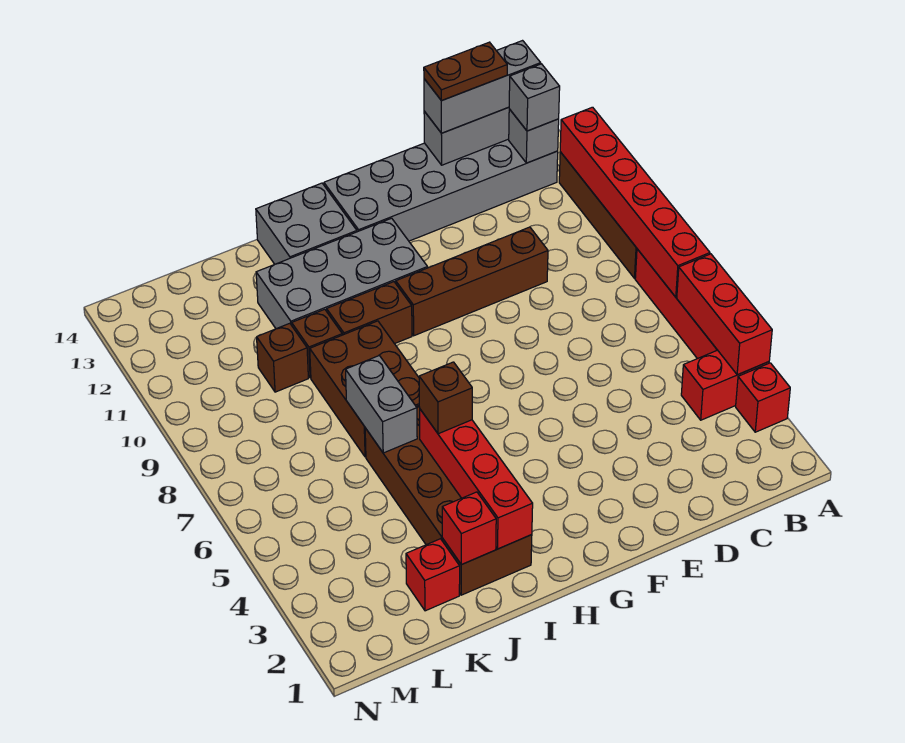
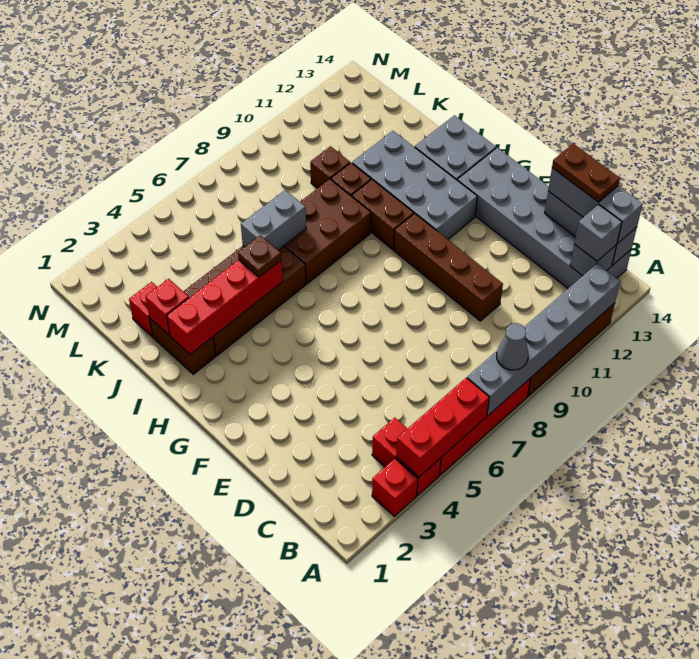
red 1x6 brick [560,107,710,297] -> grey 1x6 brick [467,264,620,416]
none -> grey 1x1 cone [497,323,528,370]
brown 1x1 brick [419,362,472,434] -> brown 1x1 plate [238,235,281,277]

